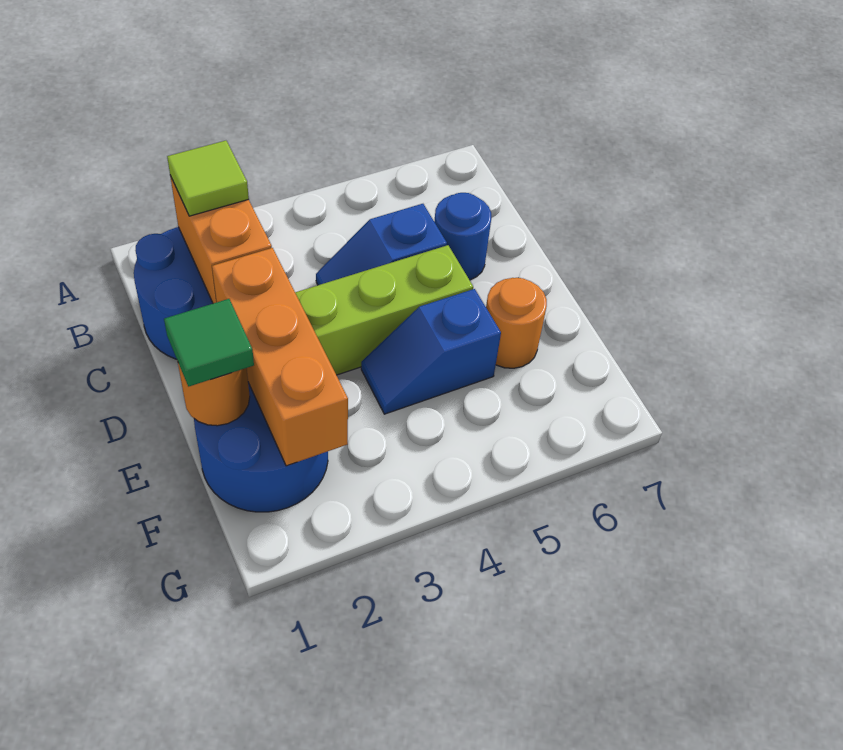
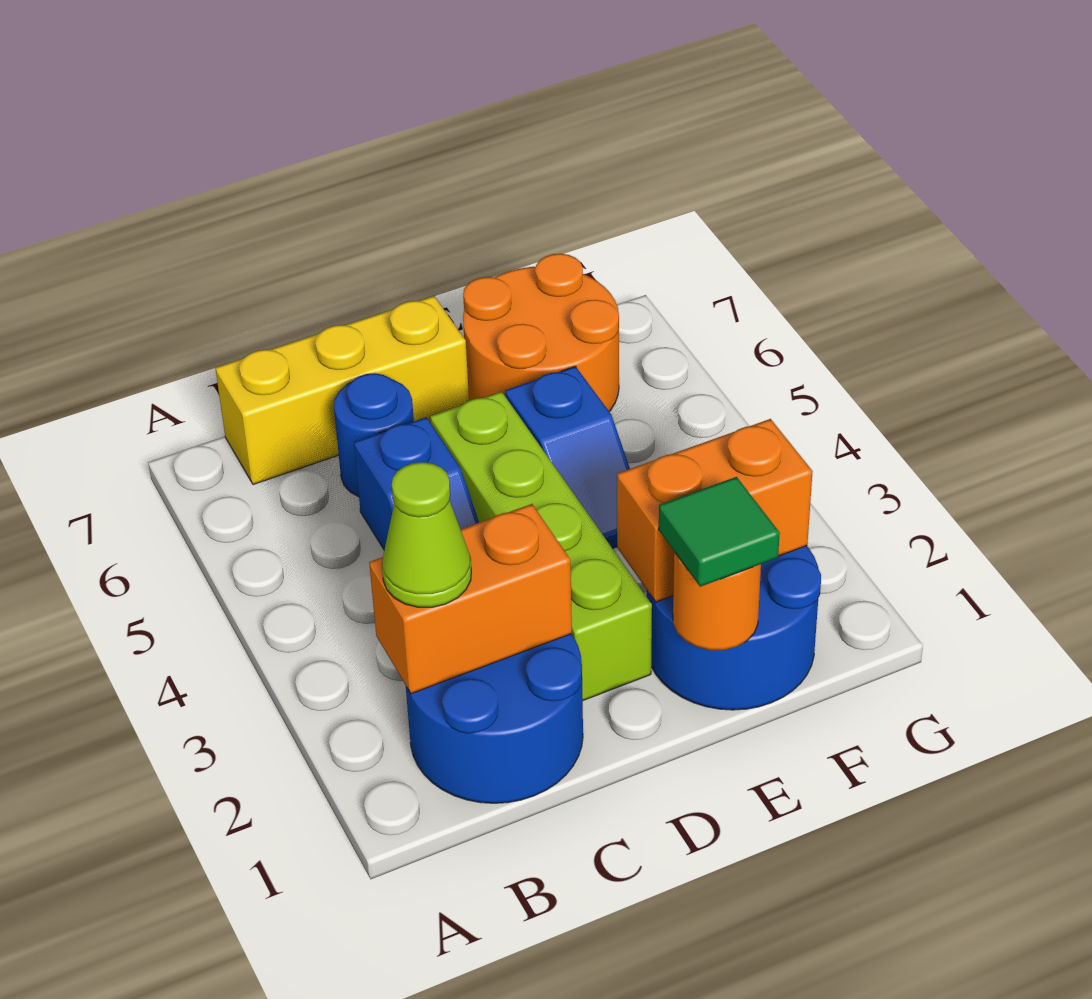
lime 1x1 tile [167,141,249,216] -> lime 1x1 cone [382,462,471,607]
none -> yellow 1x3 brick [215,296,469,485]
orange 1x3 brick [212,248,348,466] -> orange 1x2 brick [617,419,813,602]
orange 1x1 round brick [486,278,547,368] -> orange 2x2 round brick [463,254,619,412]

